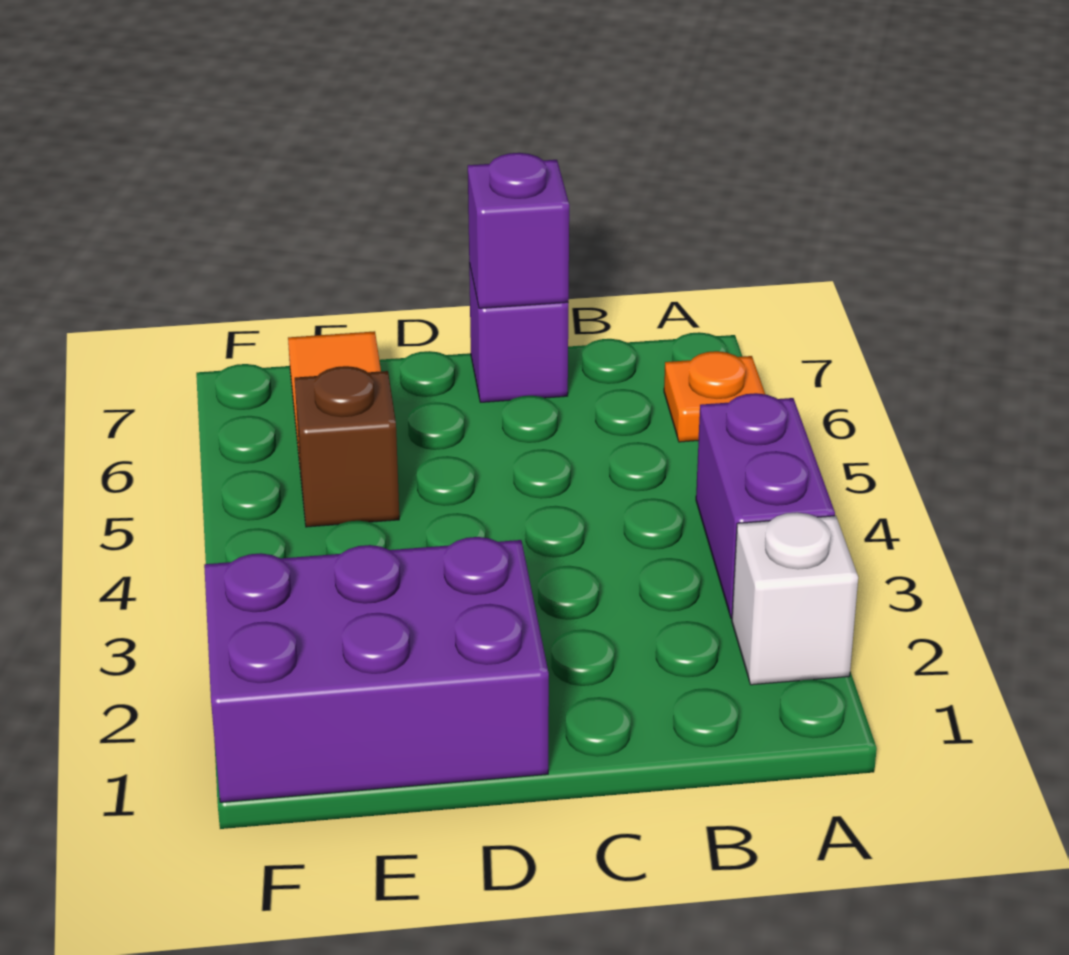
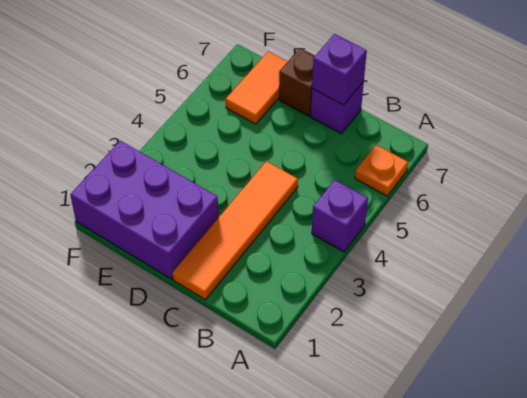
white 1x1 brick [732,512,858,685] -> none
purple 1x2 brick [696,393,835,619] -> purple 1x1 brick [312,180,368,252]
none -> orange 1x4 tile [173,161,298,300]
brown 1x1 brick [295,366,399,527] -> brown 1x1 brick moved to [279,48,315,116]

